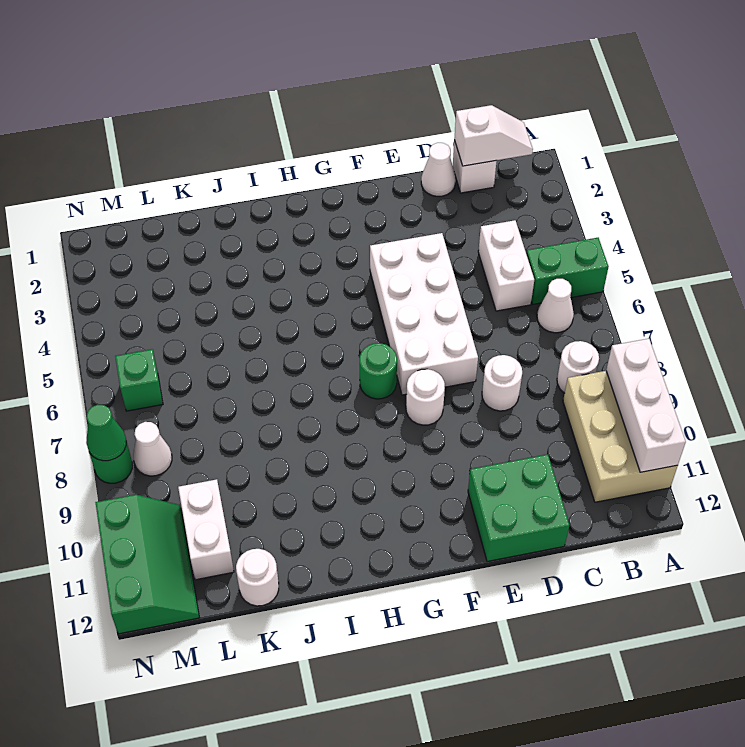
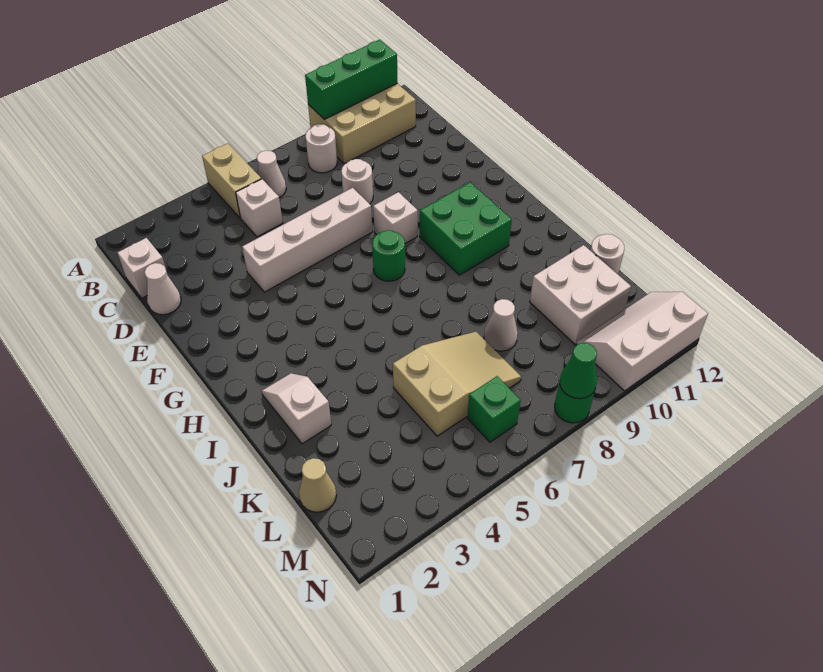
green 1x2 brick [526,238,609,304] -> tan 1x2 brick [202,143,261,218]
white 1x3 brick [606,339,686,472] -> green 1x3 brick [305,40,397,120]
white 1x2 slope [454,105,533,166] -> white 1x2 slope moved to [262,373,331,444]
white 1x2 brick [478,220,534,311] -> white 1x1 brick [236,179,283,237]
green 2x2 brick [468,454,569,562] -> green 2x2 brick moved to [420,182,512,275]
white 2x4 brick [370,233,478,395] -> white 1x4 brick [242,188,372,292]
white 1x1 round brick [406,369,445,425] -> white 1x1 brick [373,192,418,244]
none -> tan 2x3 slope [393,332,521,436]
none -> tan 1x1 cone [299,458,336,512]
white 1x2 brick [178,479,234,580] -> white 2x2 brick [530,245,631,344]
white 1x1 cone [133,422,172,476] -> white 1x1 cone moved to [484,299,518,351]
green 2x3 slope [95,495,199,634] -> white 2x3 slope [576,292,708,391]

